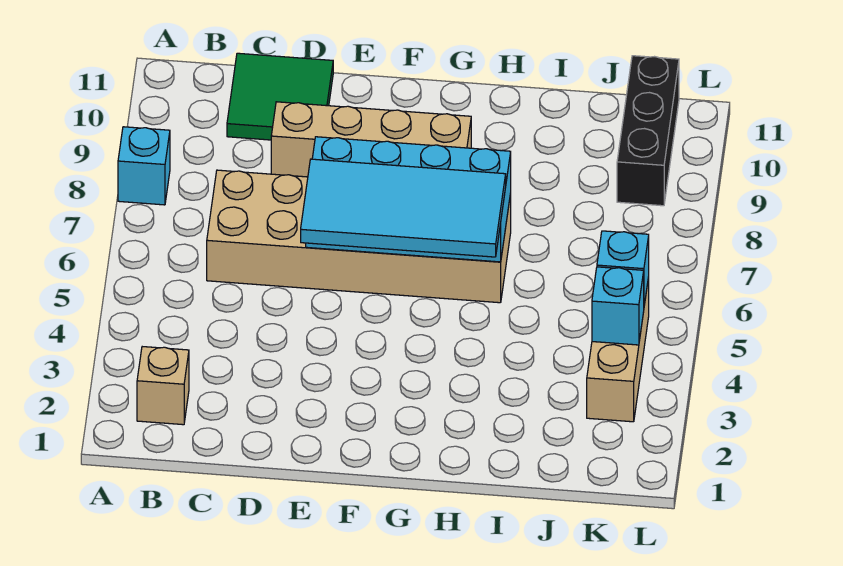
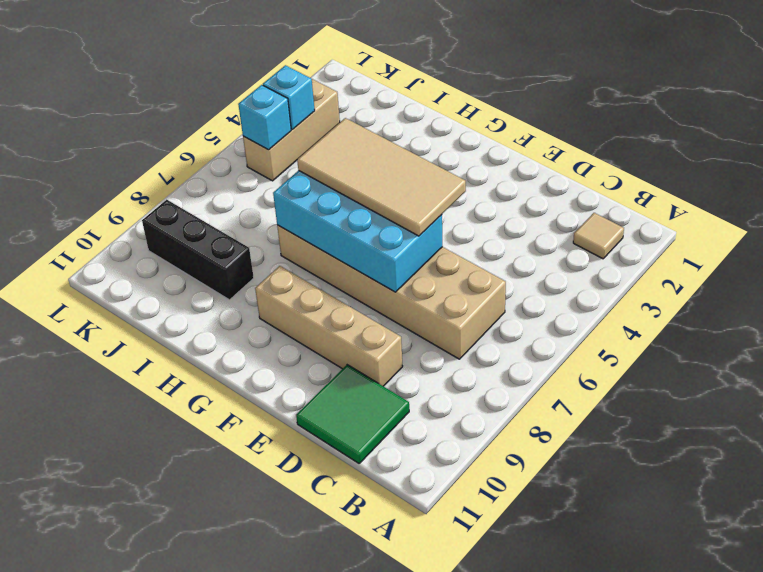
cyan 1x1 brick [118,127,170,205] -> none
tan 1x1 brick [137,347,189,425] -> tan 1x1 tile [573,213,624,259]
cyan 2x4 tile [301,159,506,257] -> tan 2x4 tile [297,118,466,236]
black 1x3 brick [617,56,679,206] -> black 1x3 brick turned to [142,200,254,300]

